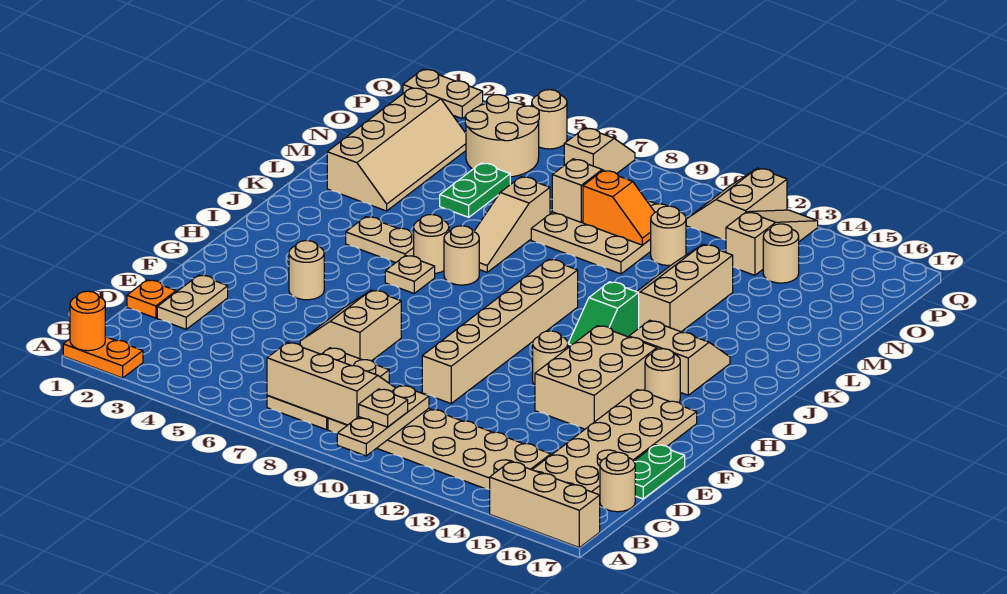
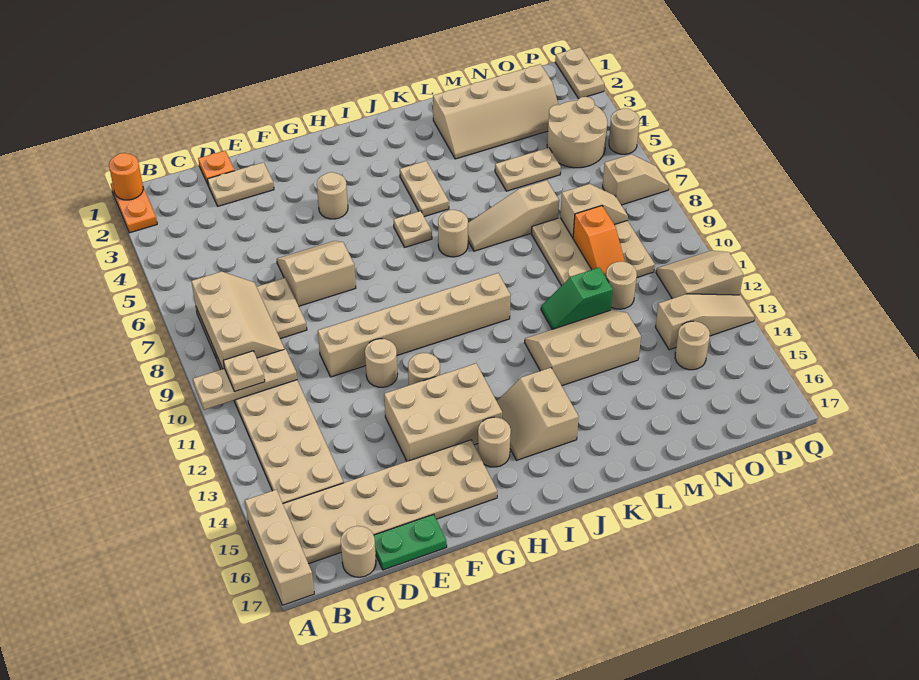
green 1x2 slope [568,282,639,348] -> green 1x2 slope moved to [541,267,613,329]
tan 2x2 slope [629,320,730,395] -> tan 2x2 slope turned to [497,368,579,460]
tan 1x1 round brick [414,215,449,273] -> tan 1x1 round brick moved to [365,339,398,387]
green 1x2 plate [440,163,510,217] -> tan 1x2 plate [495,148,561,191]

